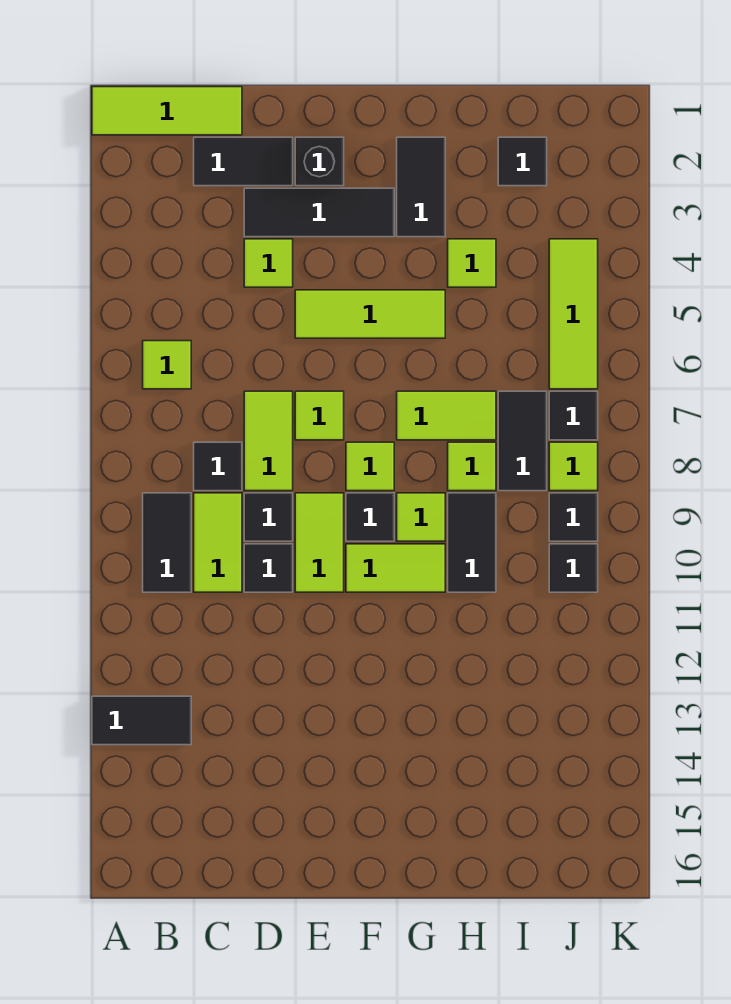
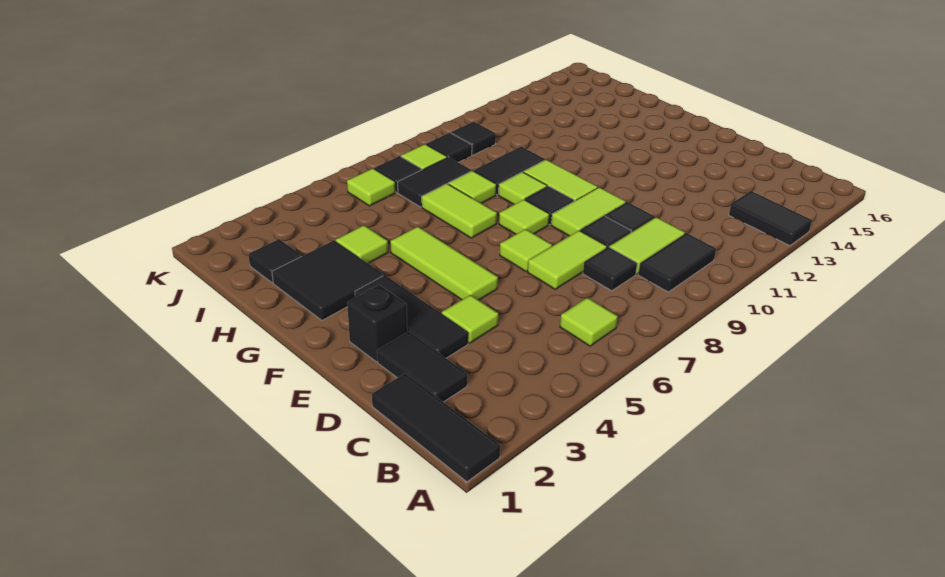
lime 1x3 tile [92,87,242,135] -> black 1x3 tile [372,373,500,482]
black 1x2 tile [397,137,445,237] -> black 2x2 tile [272,241,384,320]
lime 1x3 tile [549,239,598,389] -> lime 1x1 tile [347,169,396,206]

